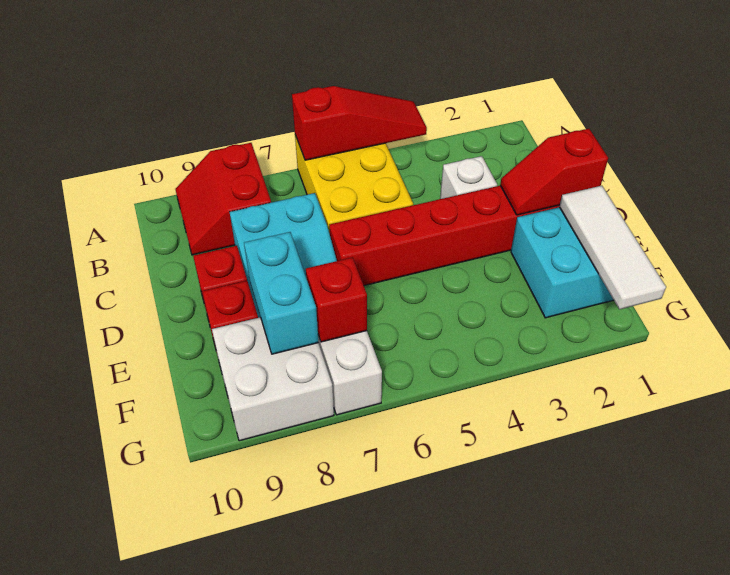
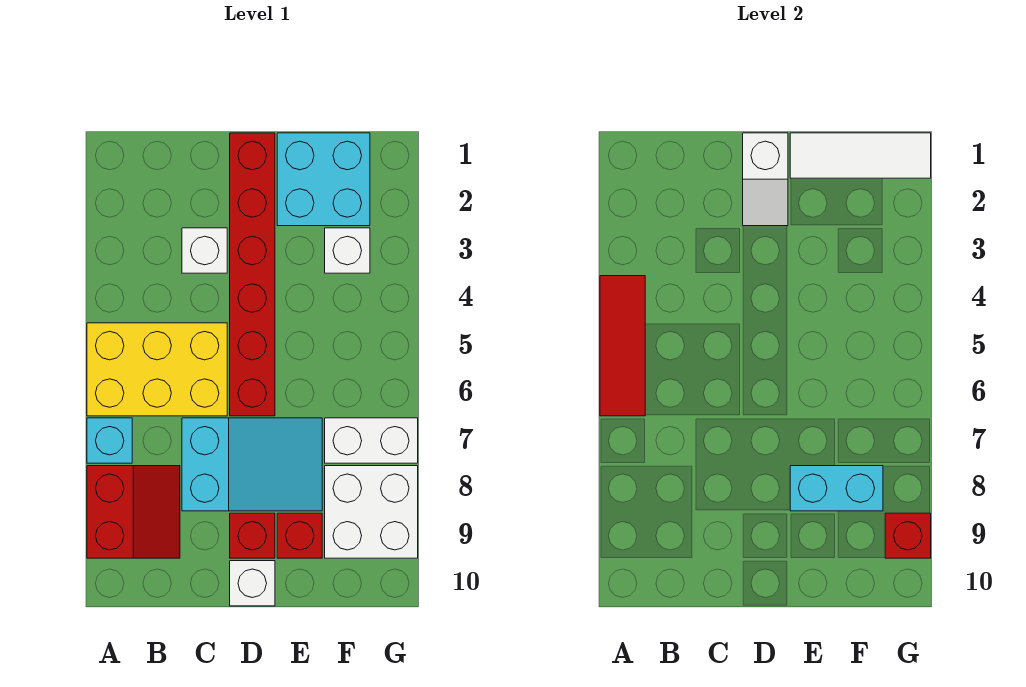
red 1x3 slope [292,86,427,160] -> red 1x3 tile [600,276,645,416]
none -> cyan 1x1 brick [87,418,132,463]
red 2x2 slope [175,143,271,255] -> red 2x2 slope turned to [87,466,180,558]
red 1x2 slope [500,129,608,215] -> white 1x2 slope [743,133,788,226]
none -> white 1x1 brick [230,561,275,606]
none -> white 1x1 brick [325,228,370,273]
red 1x1 brick [306,258,367,342] -> red 1x1 brick moved to [885,513,931,558]

